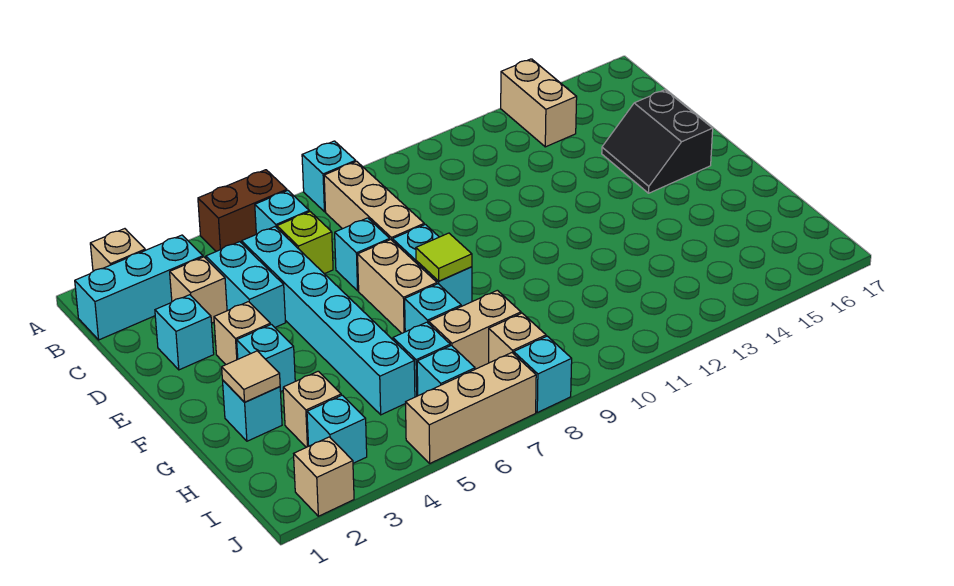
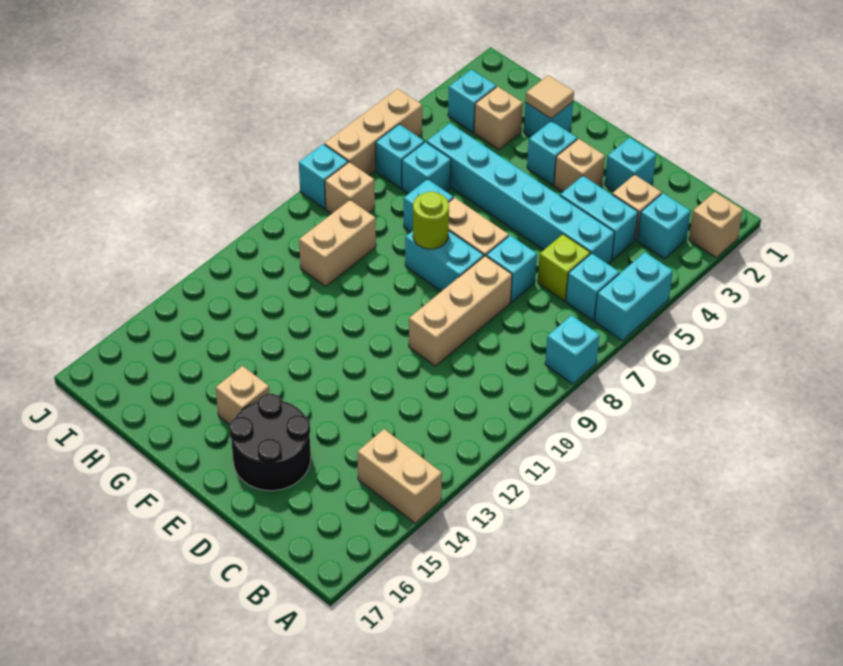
brown 1x2 brick [198,170,287,251] -> cyan 1x2 brick [595,252,673,341]
cyan 1x3 brick [75,235,203,340] -> cyan 1x1 brick [637,193,690,259]
tan 1x3 brick [324,161,424,241] -> tan 1x3 brick turned to [409,256,512,366]
black 2x2 slope [602,90,713,193] -> black 2x2 round brick [229,394,311,491]
lime 1x1 tile [416,233,472,281] -> lime 1x1 round brick [413,192,449,249]
tan 1x2 brick [429,290,521,369] -> tan 1x2 brick moved to [299,200,376,286]
tan 1x1 brick [294,437,354,516] -> tan 1x1 brick moved to [215,366,269,424]

